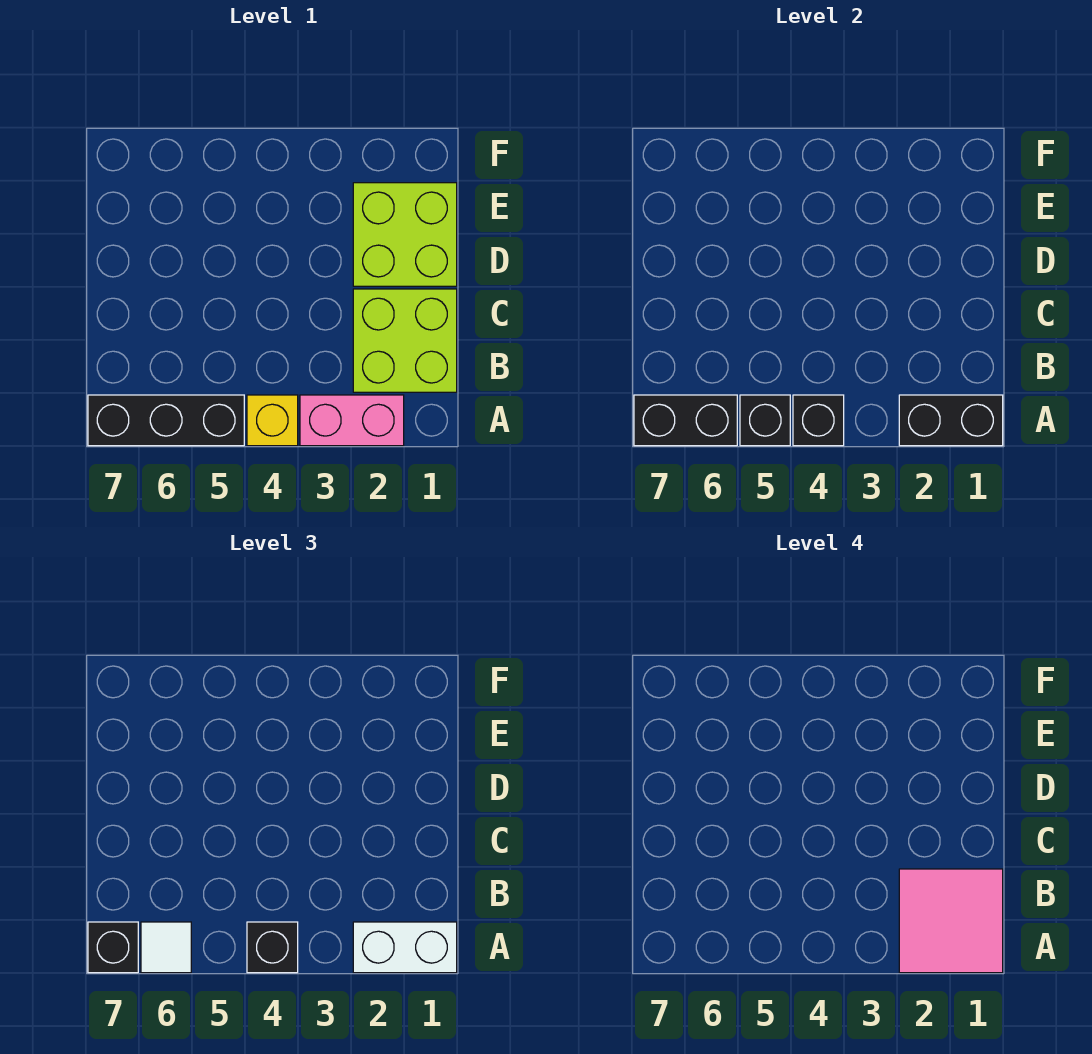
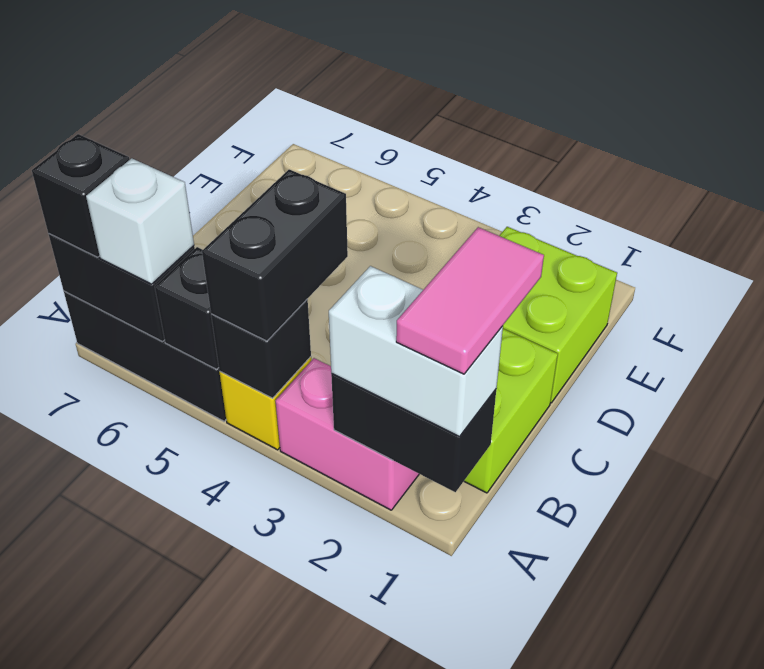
pink 2x2 tile [899,869,1003,973] -> pink 1x2 tile [396,227,544,374]
black 1x1 brick [247,922,298,973] -> black 1x2 brick [202,169,348,341]
white 1x1 tile [141,922,191,973] -> white 1x1 brick [86,158,194,284]

